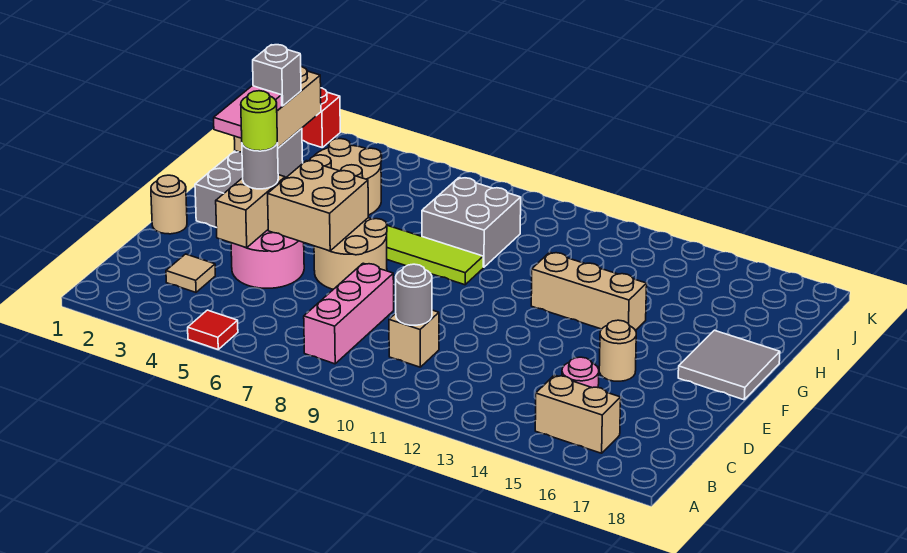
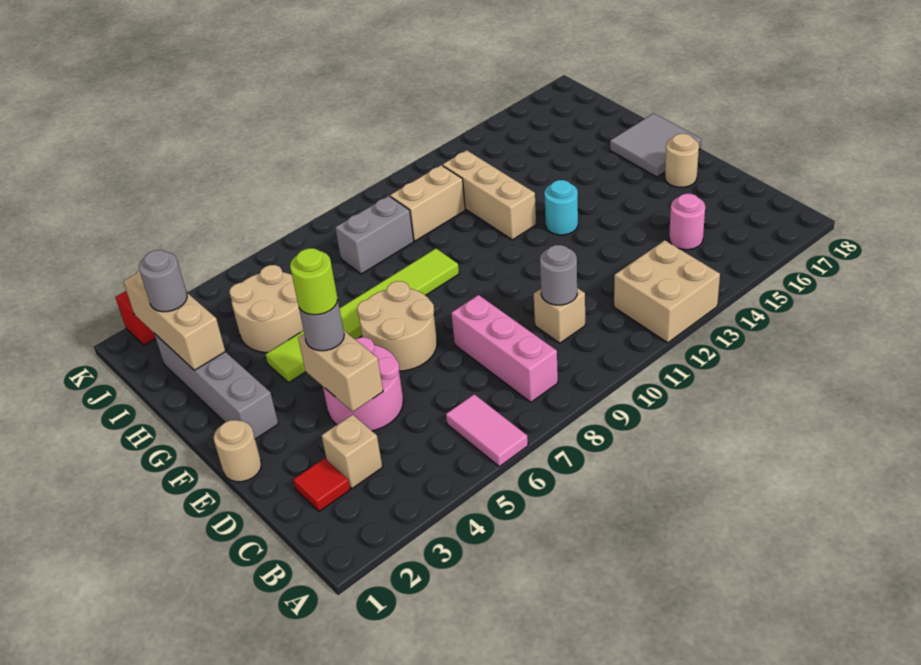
red 1x1 tile [188,310,238,349] -> red 1x1 tile moved to [293,458,350,512]
tan 1x2 brick [535,375,621,453] -> tan 1x2 brick moved to [390,165,465,241]
tan 1x1 tile [166,254,215,292] -> tan 1x1 brick [321,415,382,488]
tan 2x2 brick [268,161,368,251] -> tan 2x2 brick moved to [614,240,720,343]
tan 1x1 round brick [599,320,636,381] -> tan 1x1 round brick moved to [665,134,699,187]
none -> cyan 1x1 round brick [544,180,578,235]
pink 1x2 tile [214,86,282,138] -> pink 1x2 tile moved to [446,394,528,467]
tan 1x3 brick [531,252,647,330] -> tan 1x3 brick turned to [443,150,536,240]
grey 2x2 brick [422,178,521,267] -> grey 1x2 brick [335,196,414,274]
grey 1x1 brick [253,45,301,106] -> grey 1x1 round brick [139,250,187,312]

